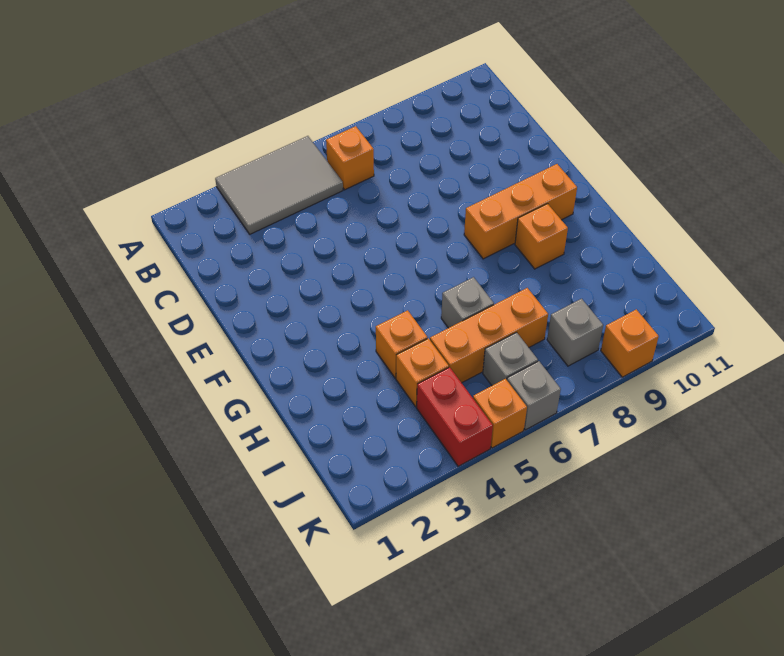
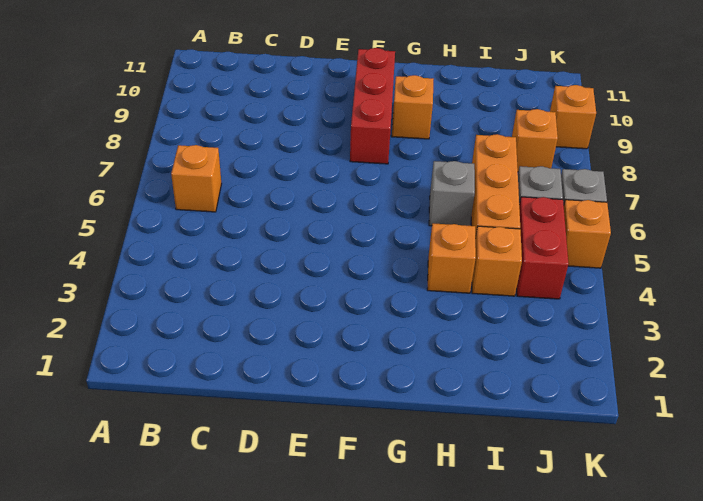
grey 2x3 tile [215,136,343,234] -> none
orange 1x3 brick [464,164,577,259] -> red 1x3 brick [350,48,395,164]
red 1x2 brick [417,367,493,466] -> red 1x2 brick turned to [517,197,569,299]
grey 1x1 brick [547,299,603,366] -> orange 1x1 brick [512,109,558,171]

